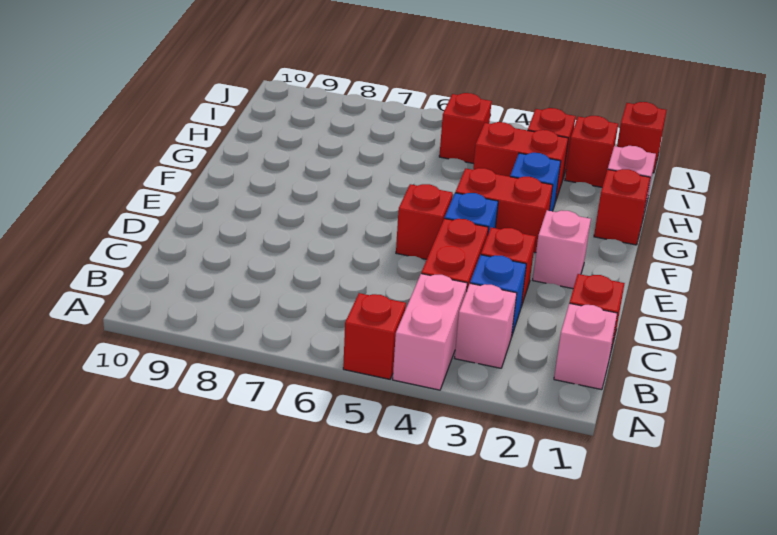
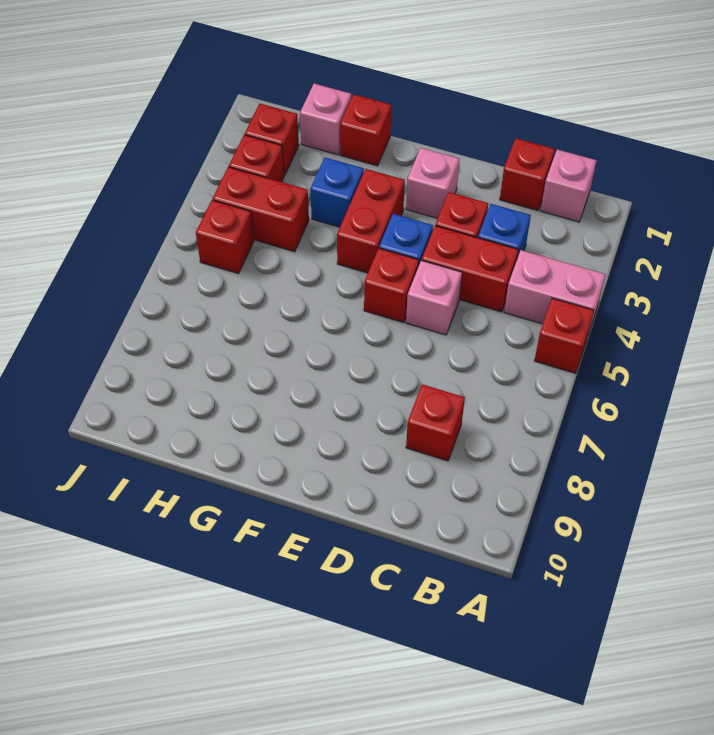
pink 1x1 brick [455,283,517,368] -> pink 1x1 brick moved to [406,260,462,335]
red 1x2 brick [473,122,568,202] -> red 1x2 brick turned to [213,167,309,252]
red 1x1 brick [617,102,667,173] -> red 1x1 brick moved to [406,384,465,461]

